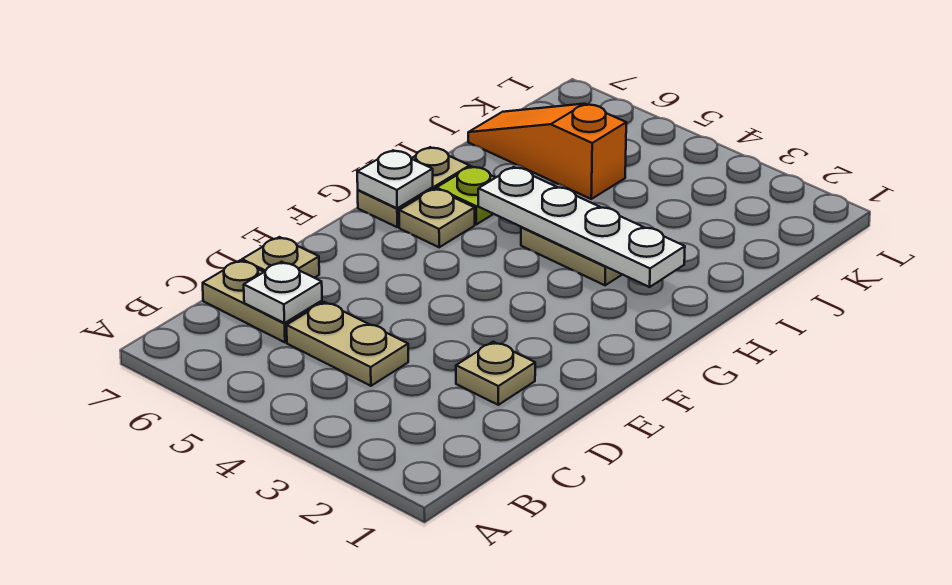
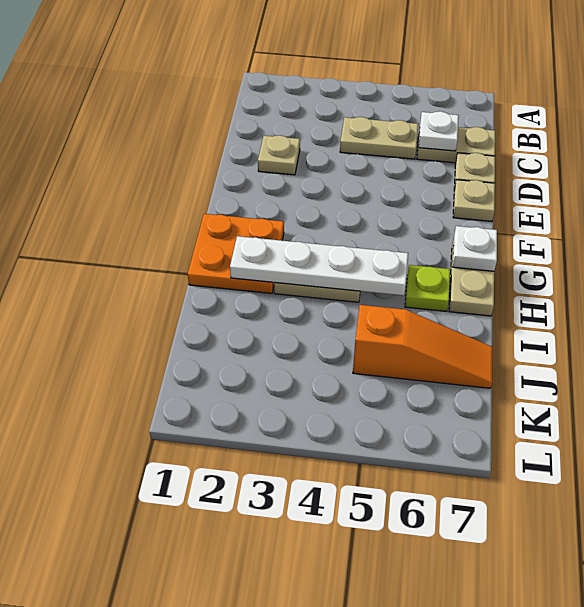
none -> orange 2x2 plate [188,214,284,294]
tan 1x1 plate [399,189,475,247] -> tan 1x1 plate moved to [453,180,495,221]

